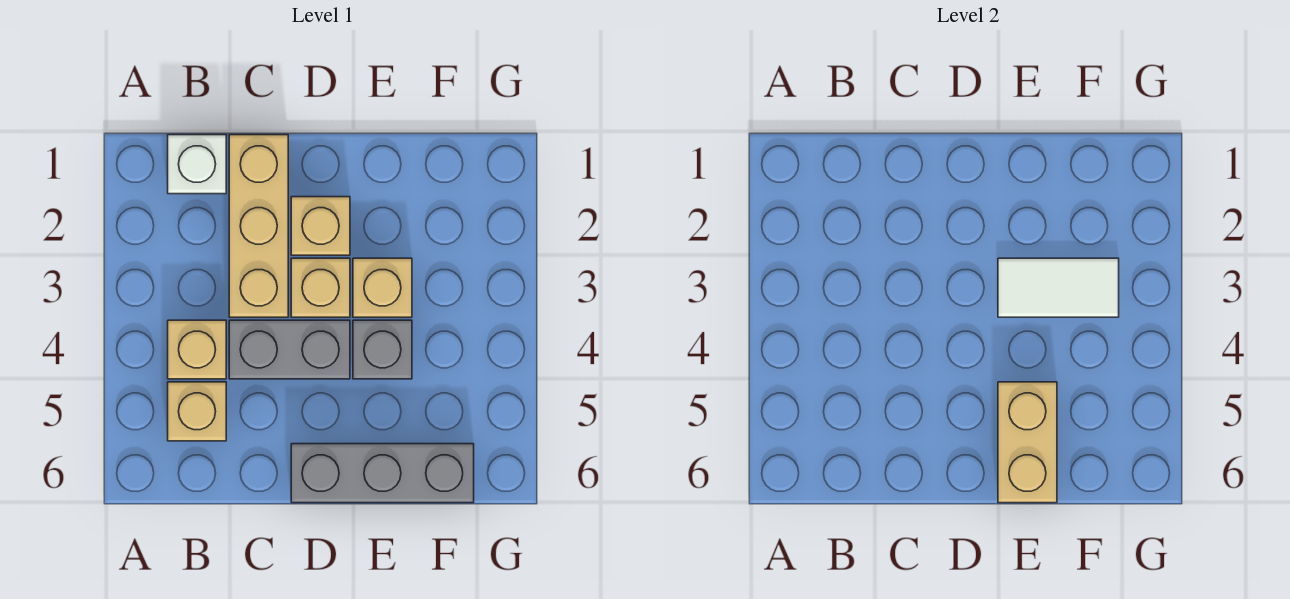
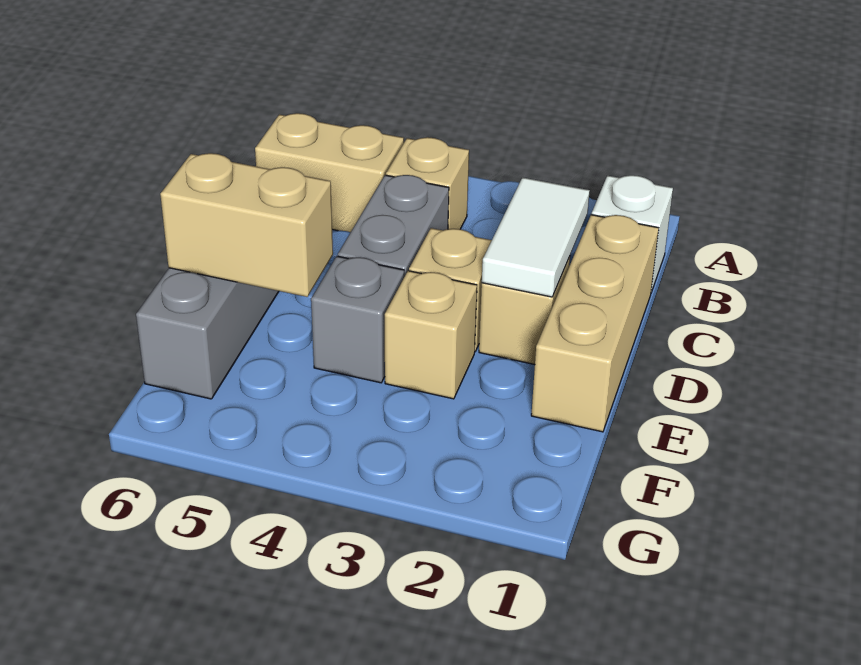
tan 1x1 brick [168,382,226,441] -> tan 1x2 brick [255,113,404,232]
tan 1x3 brick [229,135,288,317] -> tan 1x3 brick turned to [531,215,659,432]
white 1x2 tile [998,258,1119,317] -> white 1x2 tile moved to [482,178,590,297]

